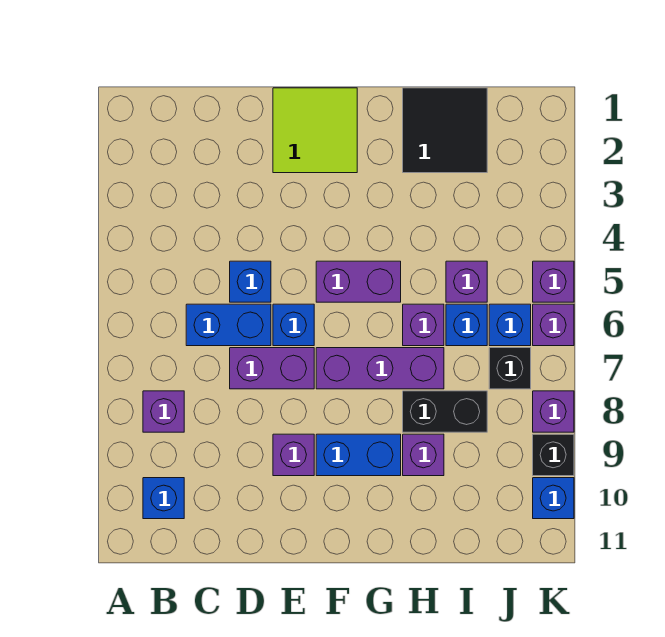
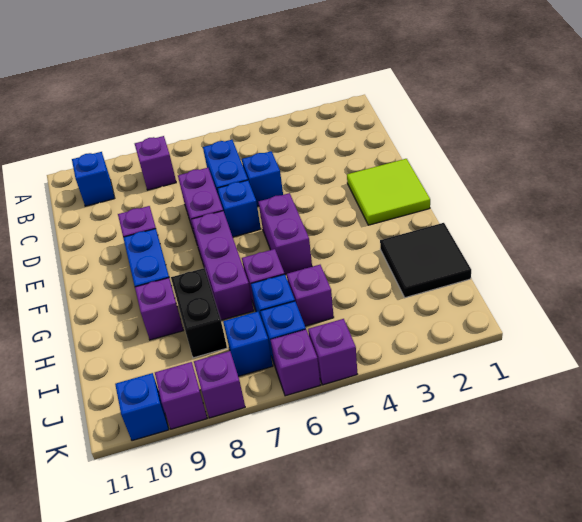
black 1x1 brick [489,348,531,389] -> blue 1x1 brick [223,312,273,376]
black 1x1 brick [533,434,574,476] -> purple 1x1 brick [155,362,207,429]

